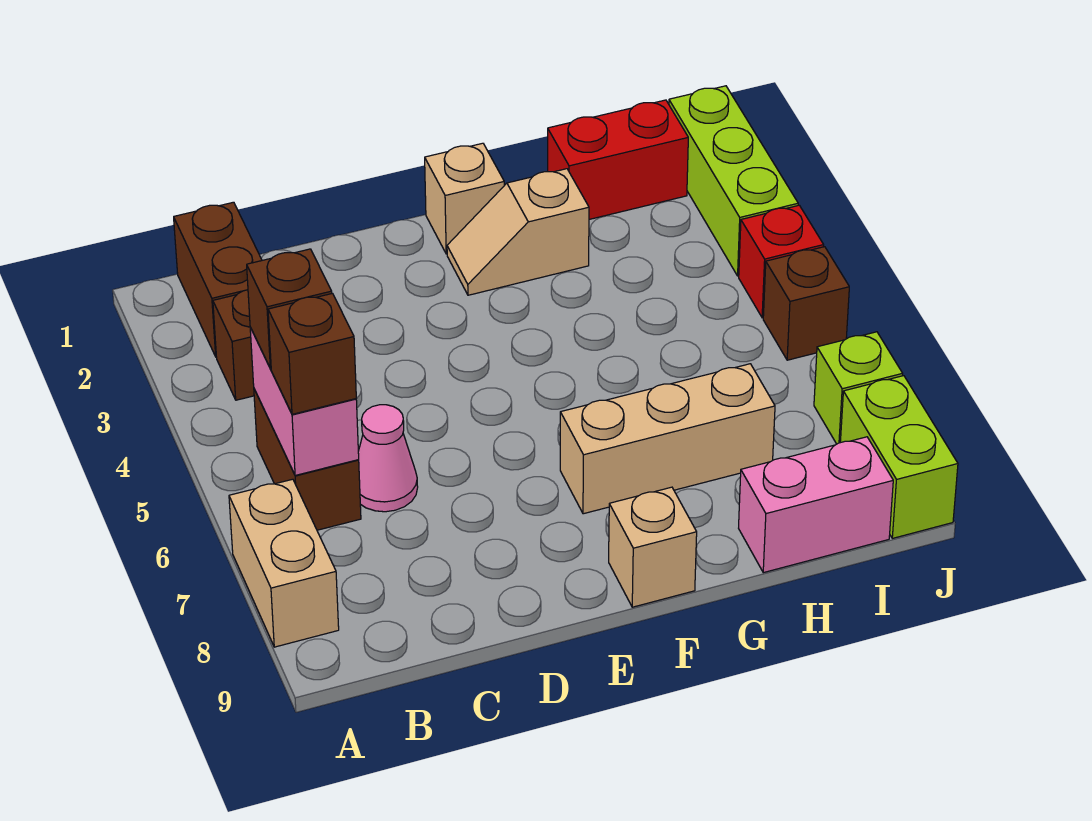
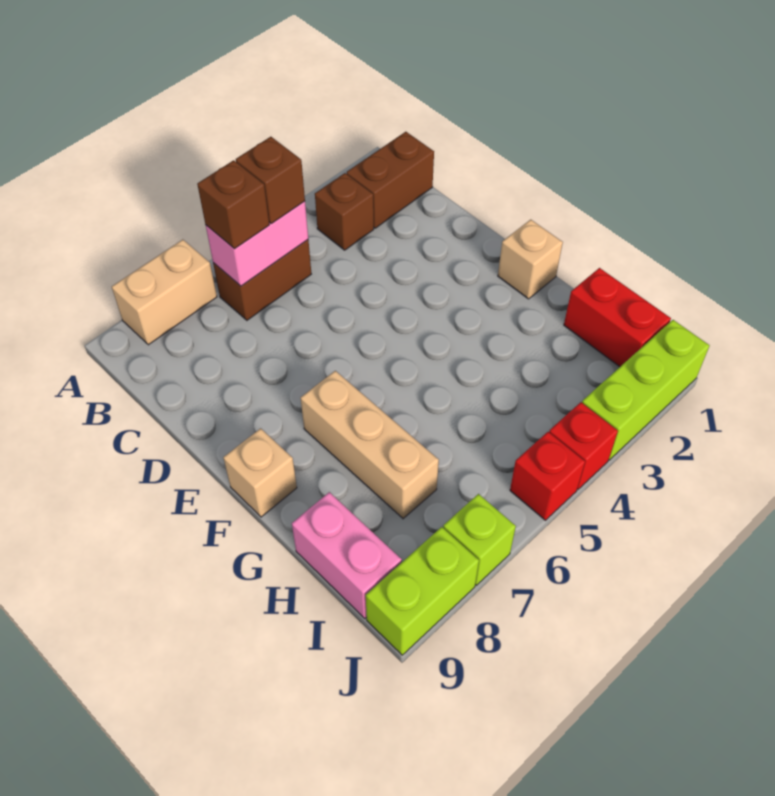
pink 1x1 cone [358,405,418,512] -> none
tan 1x2 slope [447,169,589,295] -> none
brown 1x1 brick [763,247,849,360] -> red 1x1 brick [510,432,585,520]

